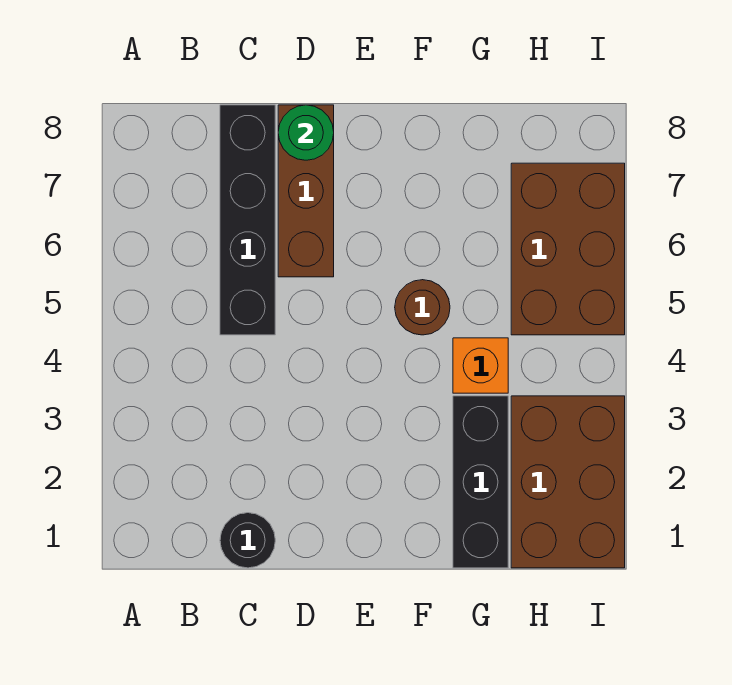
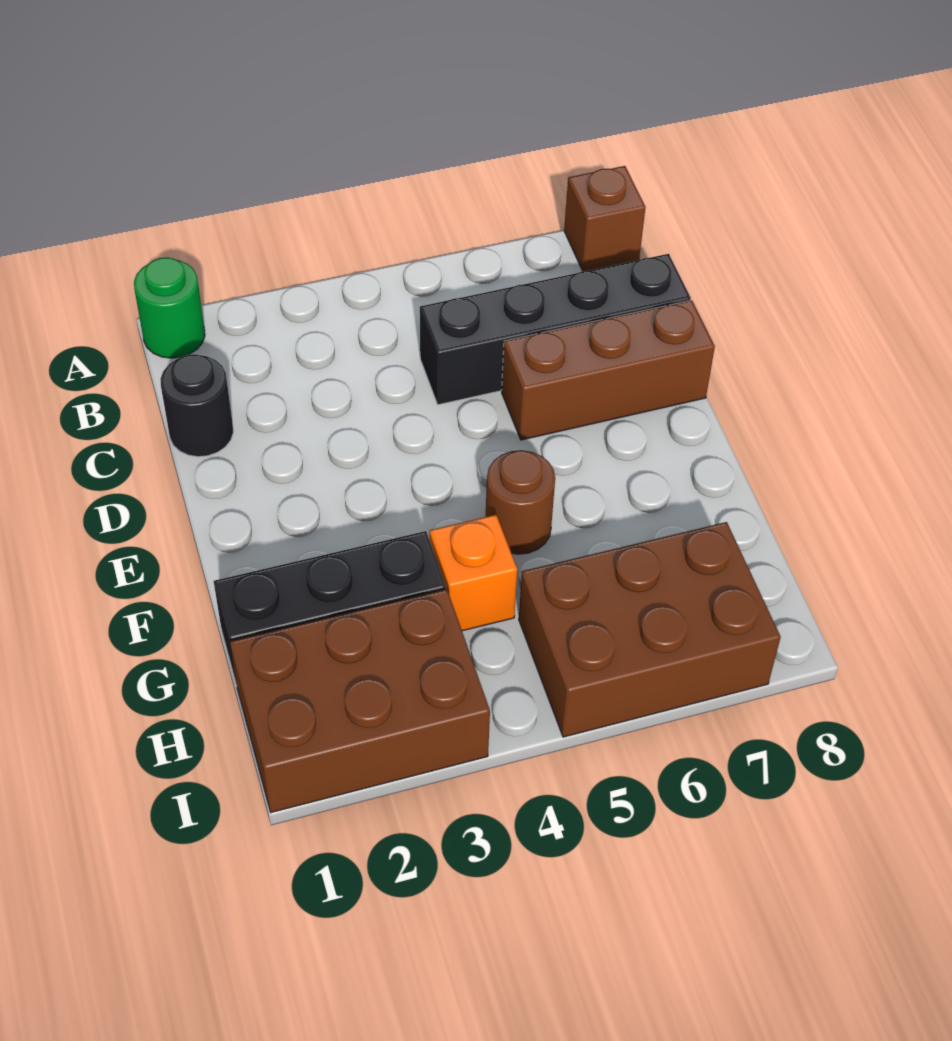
none -> brown 1x1 brick [564,166,645,271]
green 1x1 round brick [278,105,334,160] -> green 1x1 round brick moved to [134,258,205,358]

